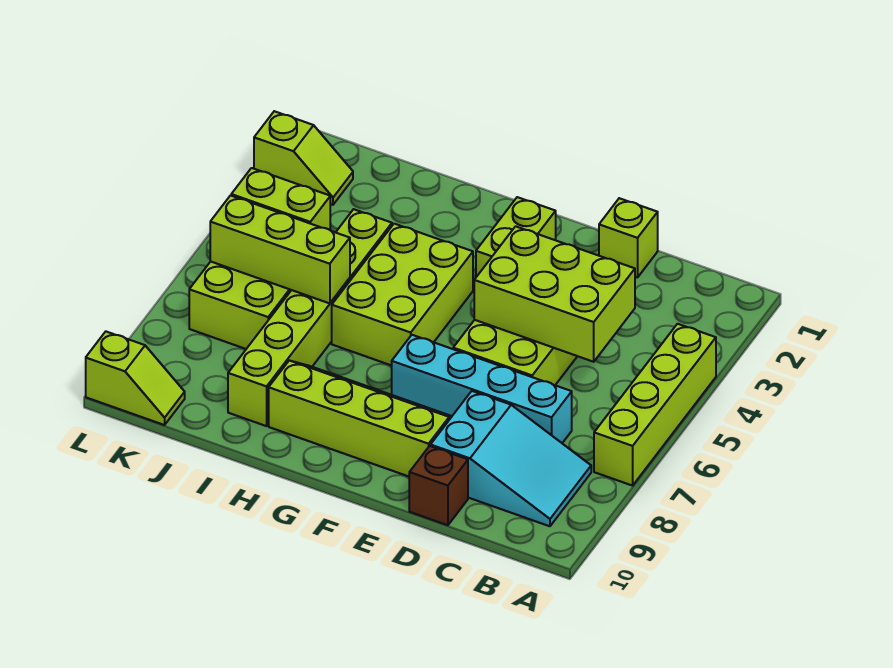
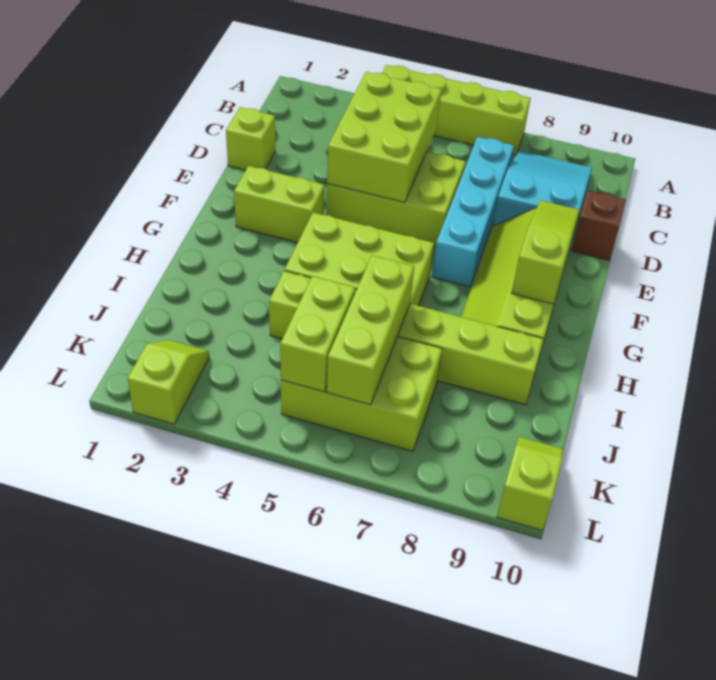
none -> lime 1x3 slope [512,200,579,304]

